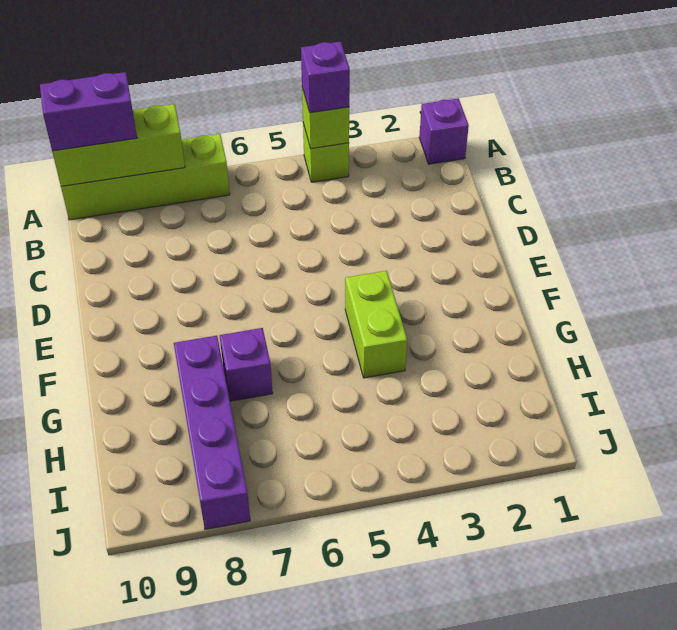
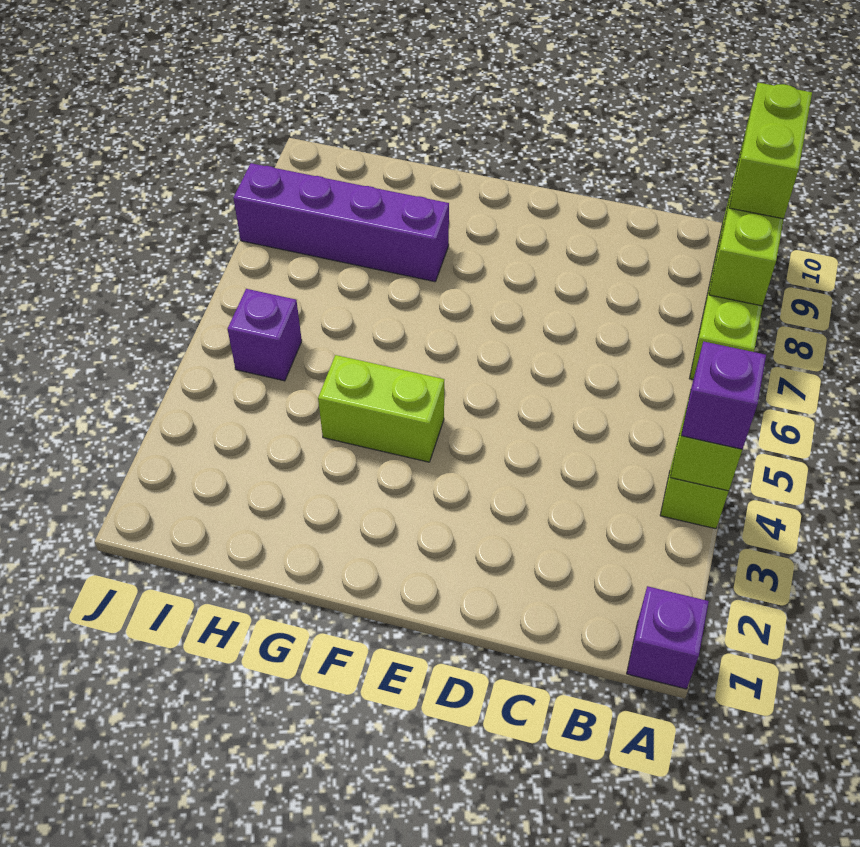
purple 1x2 brick [40,72,137,151] -> lime 1x2 brick [729,83,812,219]
purple 1x1 brick [219,328,273,401] -> purple 1x1 brick moved to [228,289,302,381]

